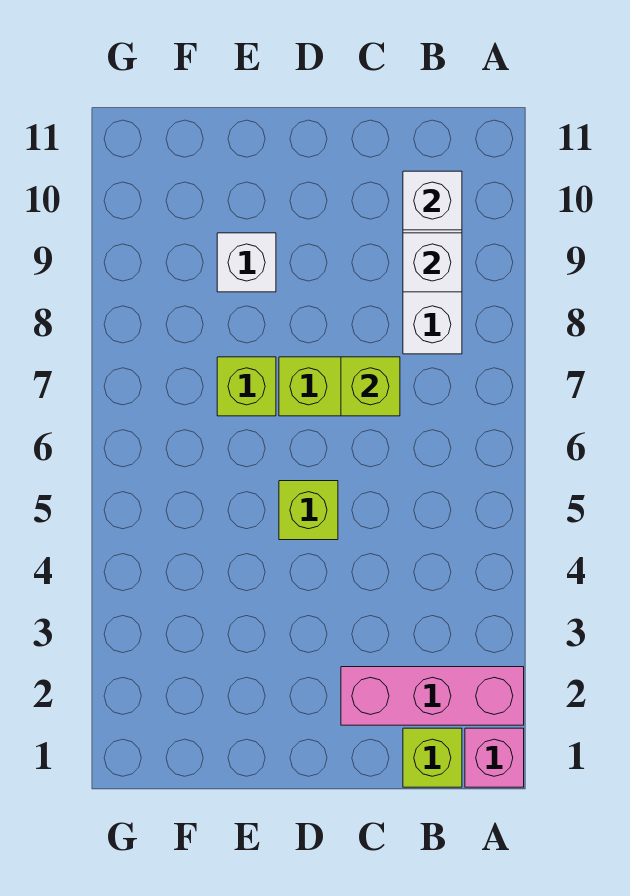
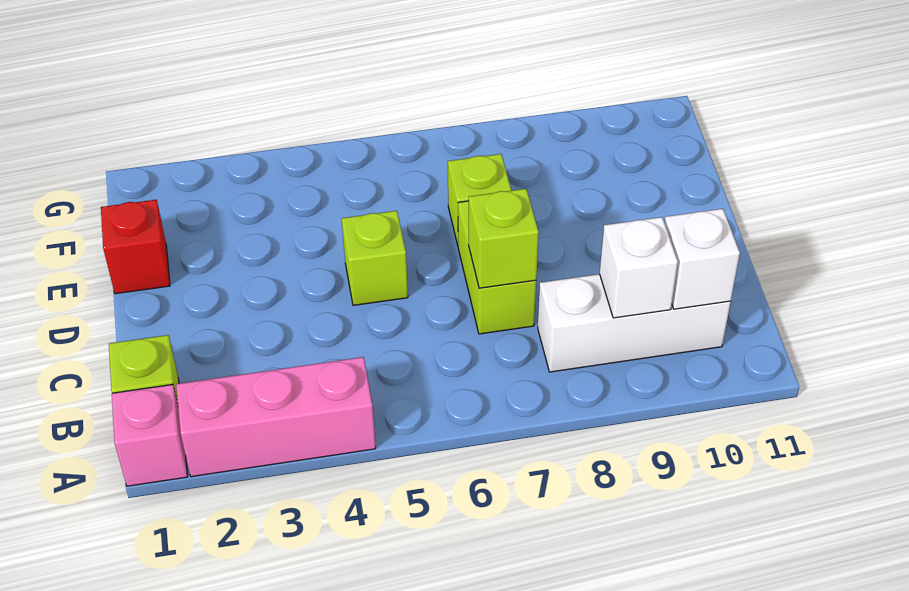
pink 1x3 brick [341,667,524,725] -> pink 1x3 brick turned to [176,357,376,477]
none -> red 1x1 brick [101,200,170,294]
white 1x1 brick [217,233,276,292] -> none

